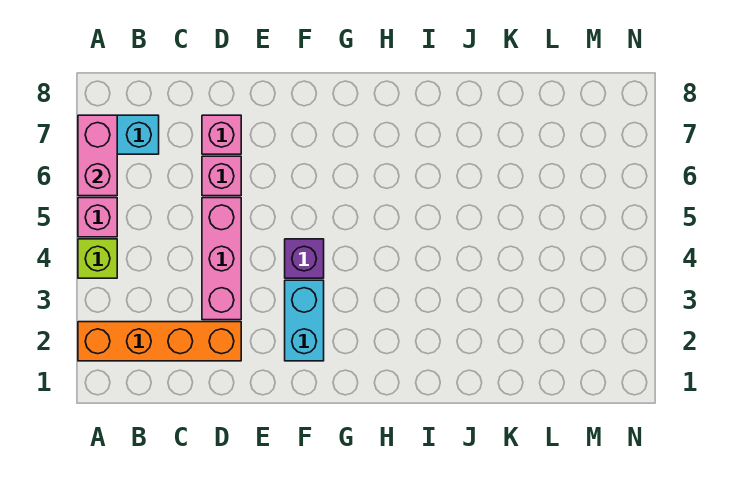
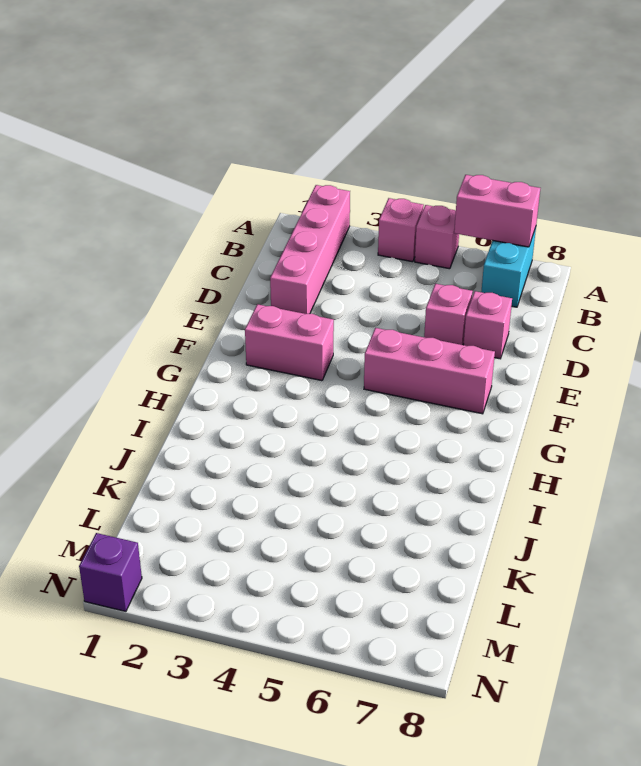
orange 1x4 brick [78,322,241,361] -> pink 1x4 brick [270,185,350,314]
lime 1x1 brick [78,239,117,278] -> pink 1x1 brick [378,198,424,262]
pink 1x3 brick [202,198,241,320] -> pink 1x3 brick moved to [364,328,495,414]
cyan 1x2 brick [285,280,324,361] -> pink 1x2 brick [245,304,334,381]
purple 1x1 brick [285,239,324,278] -> purple 1x1 brick moved to [79,533,142,611]

